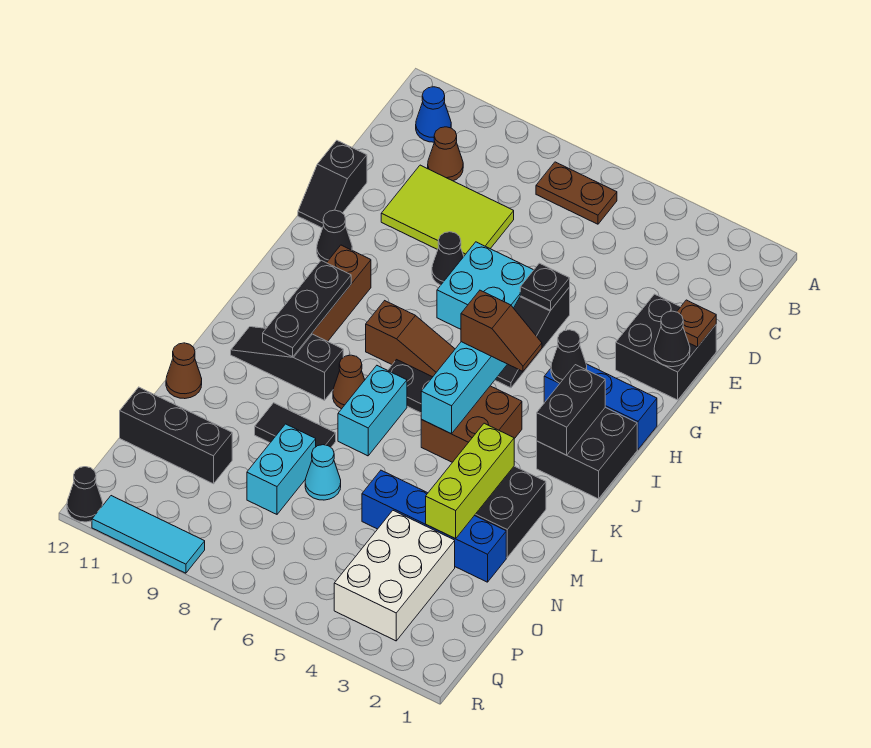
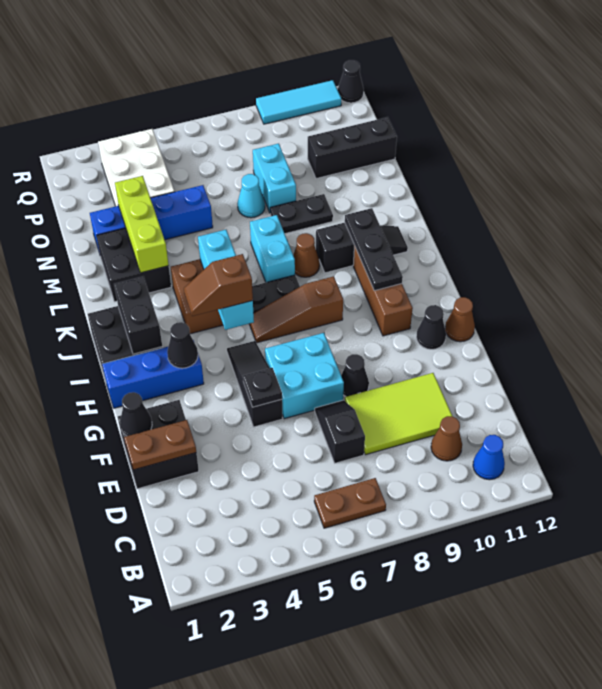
brown 1x1 plate [677,300,716,347] -> brown 1x2 plate [124,420,196,470]
black 1x2 slope [298,140,367,228] -> black 1x2 slope moved to [315,400,365,463]
black 1x2 tile [255,403,336,447] -> black 1x2 plate [270,194,333,234]
brown 1x1 cone [166,343,202,399] -> brown 1x1 cone moved to [445,297,475,342]

